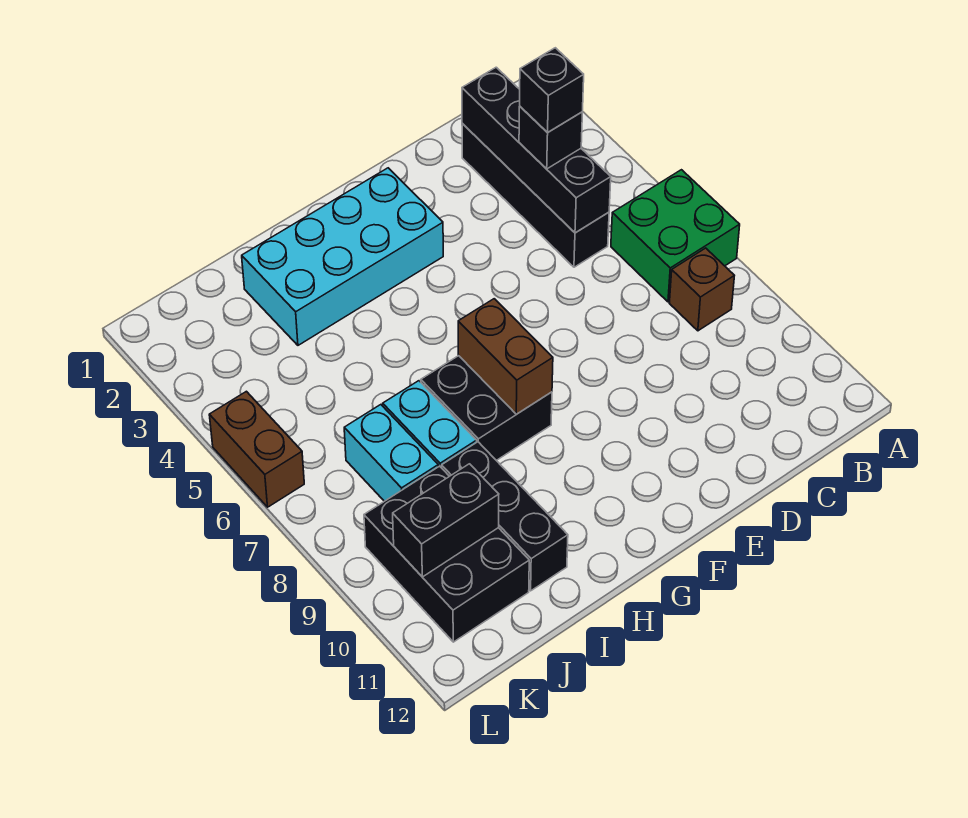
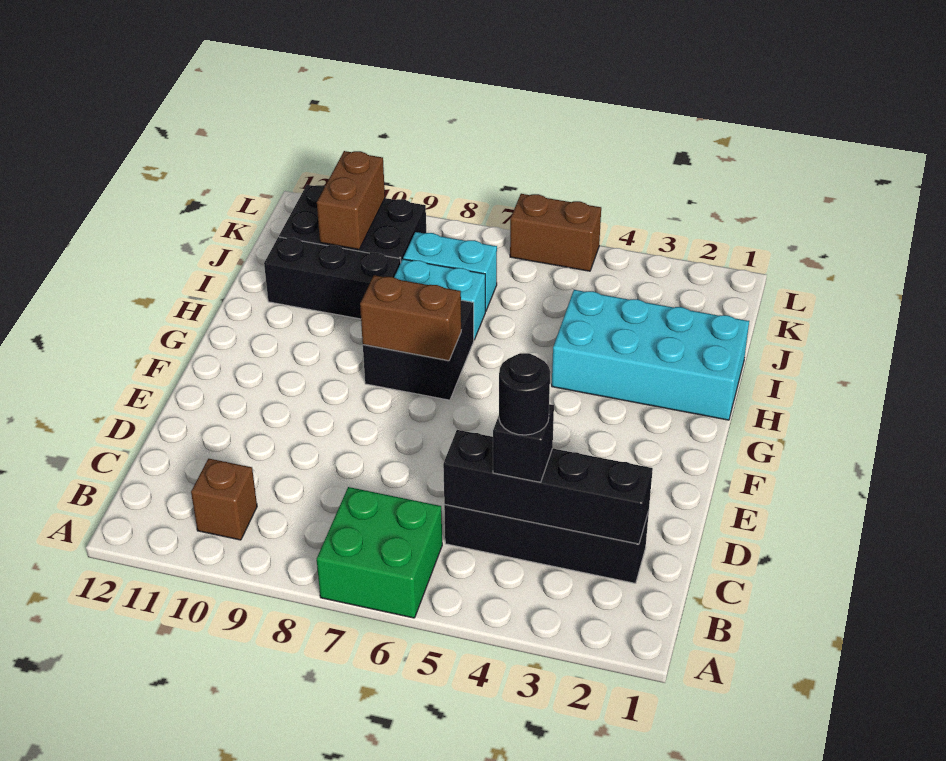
brown 1x1 brick [669,248,734,331] -> brown 1x1 brick moved to [191,459,257,540]
black 1x1 brick [520,48,584,132] -> black 1x1 round brick [499,353,550,435]
cyan 2x4 brick [242,168,443,345] -> cyan 2x4 brick turned to [552,290,749,420]
black 1x2 brick [393,464,499,577] -> brown 1x2 brick [317,151,385,249]

